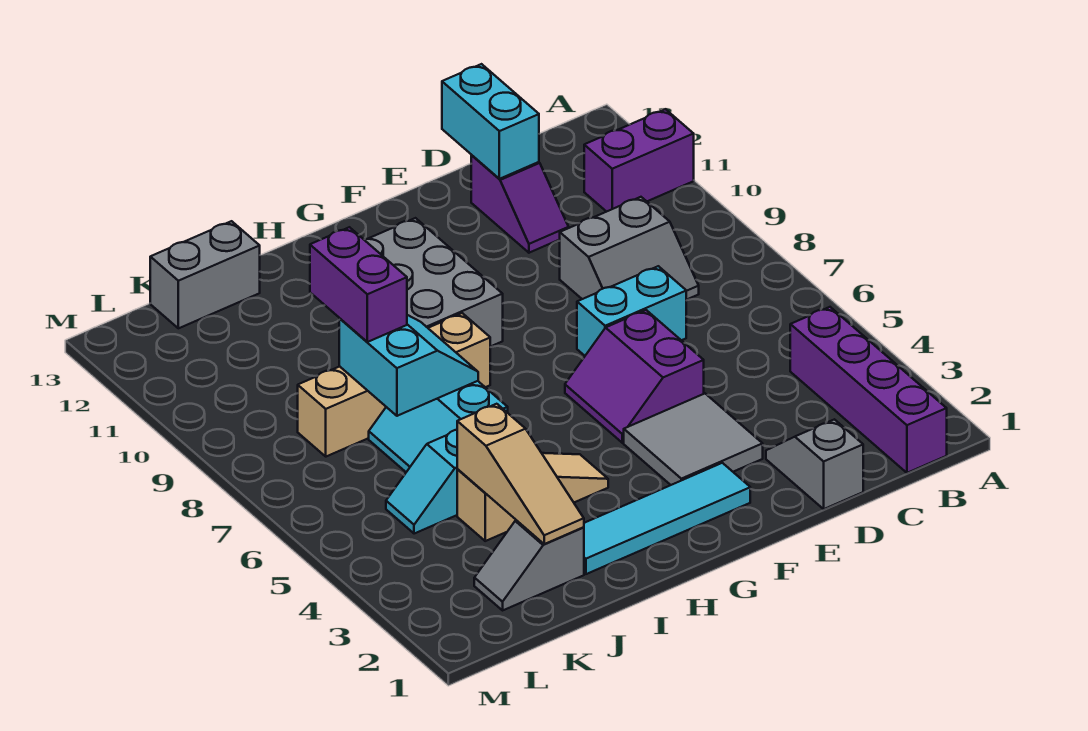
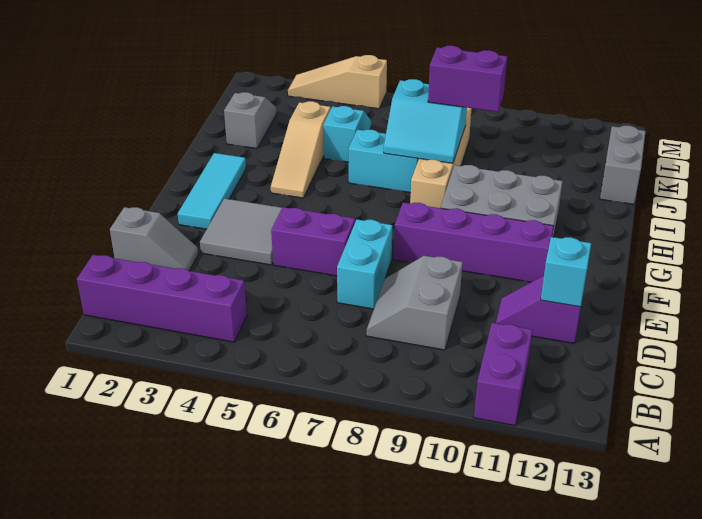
cyan 1x2 brick [442,64,539,179] -> cyan 1x1 brick [541,237,591,307]
cyan 1x4 tile [584,463,750,574] -> cyan 1x3 tile [178,153,246,229]
none -> purple 1x4 brick [394,203,554,282]
tan 1x3 slope [457,404,584,544] -> tan 1x3 slope moved to [288,55,387,109]

